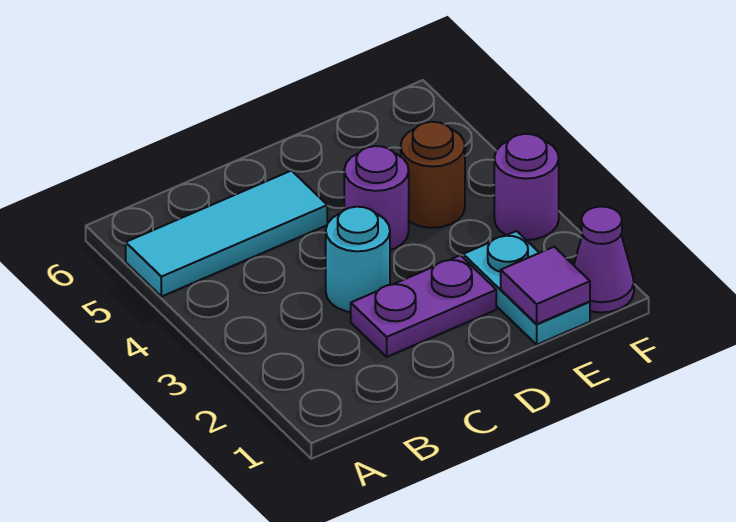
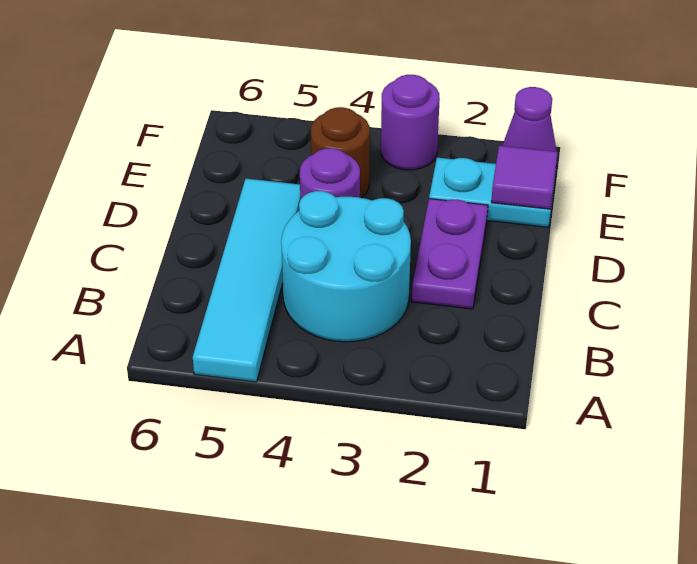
cyan 1x3 tile [126,171,327,297] -> cyan 1x4 tile [193,179,300,382]
cyan 1x1 round brick [326,207,390,312] -> cyan 2x2 round brick [281,191,411,342]

